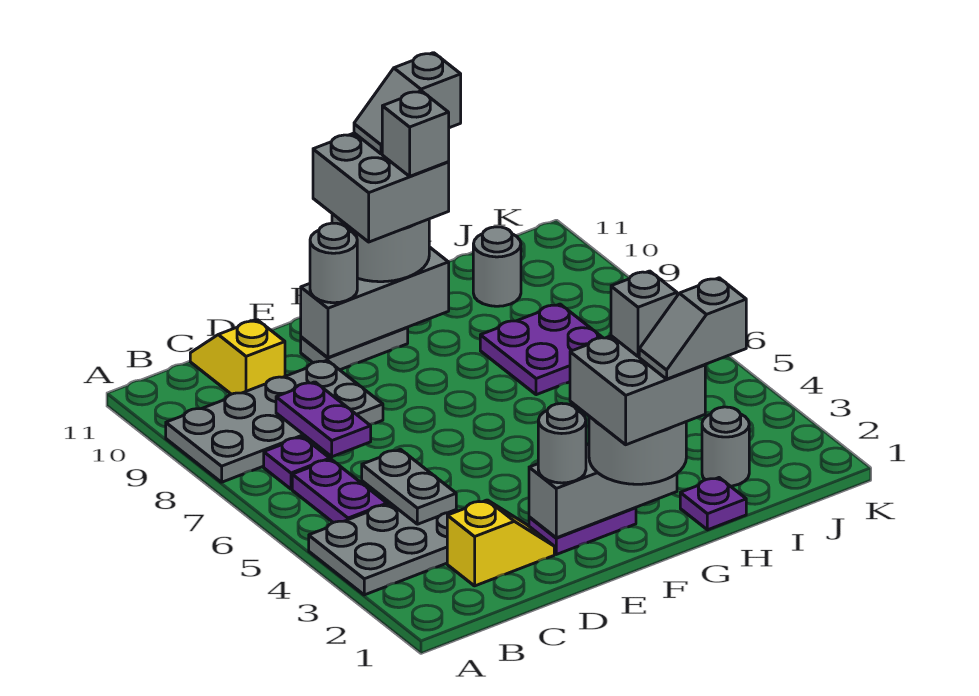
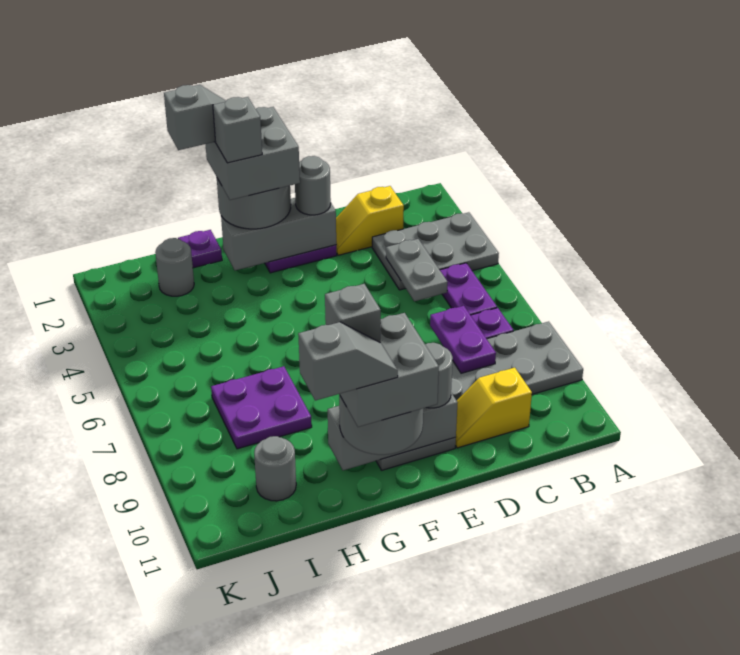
yellow 1x2 slope [190,320,285,394] -> yellow 1x2 slope turned to [455,368,532,448]

